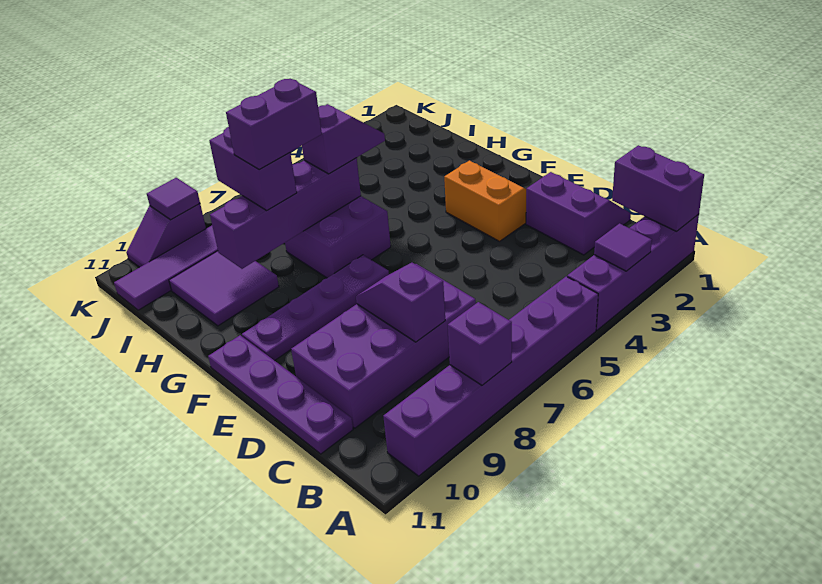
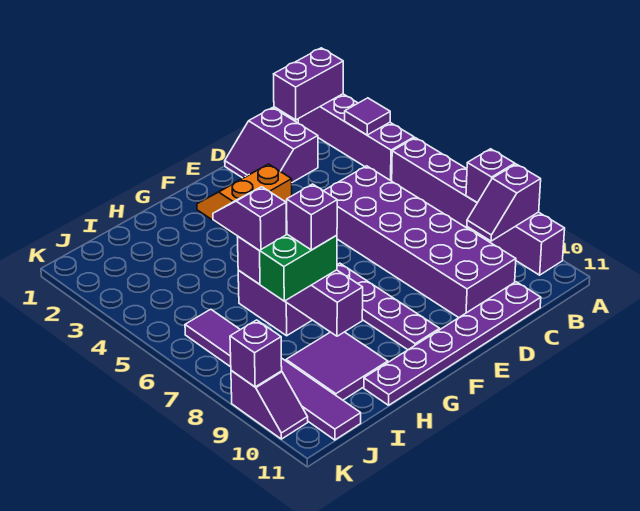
purple 2x2 slope [526,172,631,255] -> purple 2x2 slope turned to [225,108,318,182]
purple 2x4 brick [291,264,476,428] -> purple 2x6 brick [324,166,516,318]
purple 1x2 slope [356,263,445,342] -> purple 1x2 slope moved to [467,164,541,241]
purple 1x4 plate [208,335,353,454] -> purple 1x6 plate [364,282,541,405]
purple 1x2 brick [226,79,322,170] -> purple 1x1 brick [286,184,337,250]
purple 1x2 brick [209,127,297,210] -> green 1x2 brick [260,235,337,301]
purple 1x1 tile [147,178,200,220] -> purple 1x1 brick [230,320,282,387]

